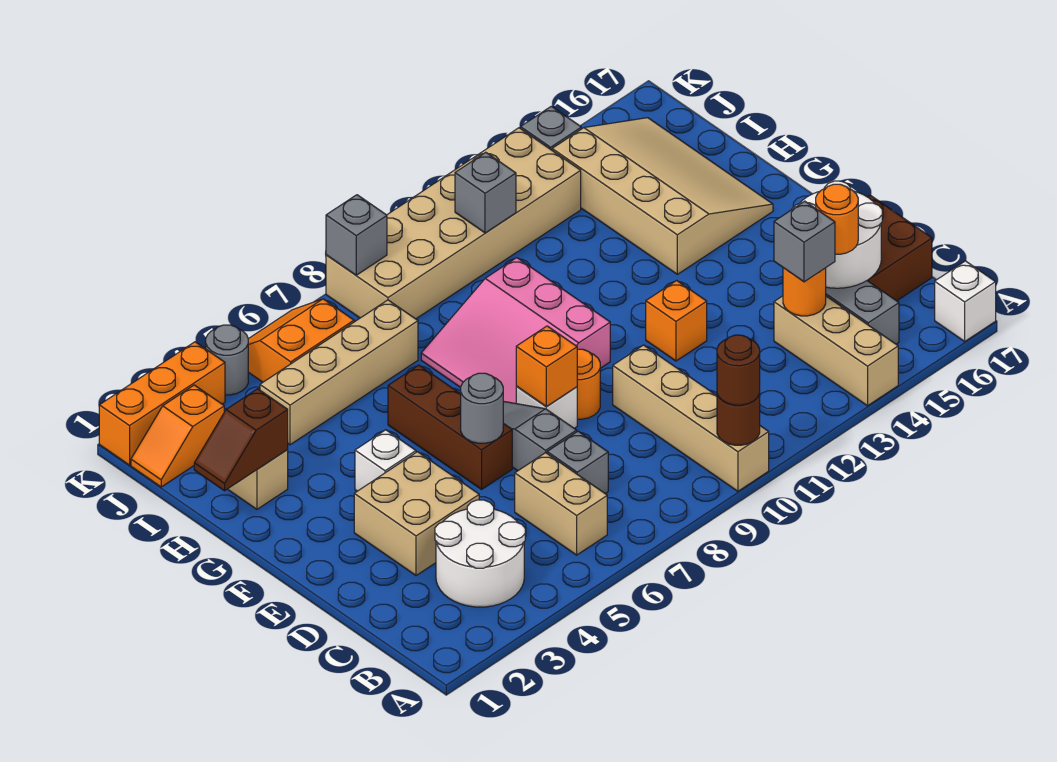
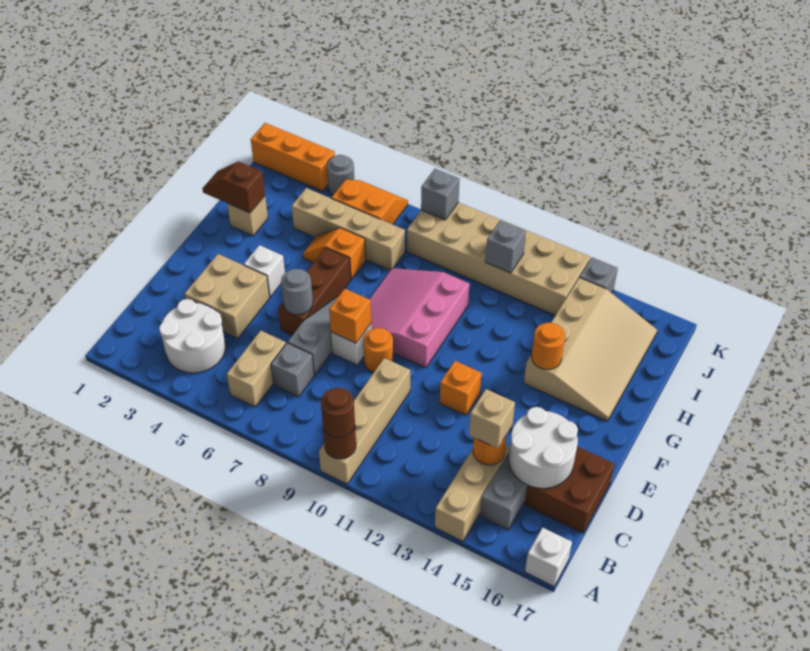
grey 1x1 brick [774,201,835,282] -> tan 1x1 brick [469,389,515,449]
orange 1x1 round brick [816,184,858,254] -> orange 1x1 round brick moved to [532,323,565,370]
orange 1x2 slope [131,385,224,487] -> orange 1x2 slope moved to [303,228,366,279]

